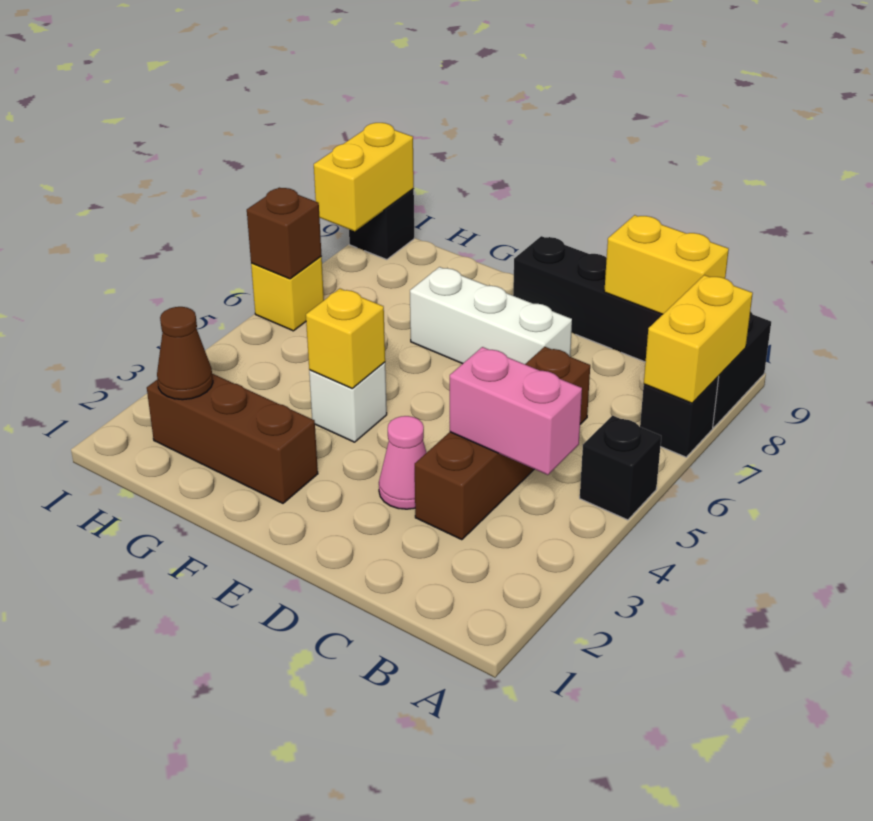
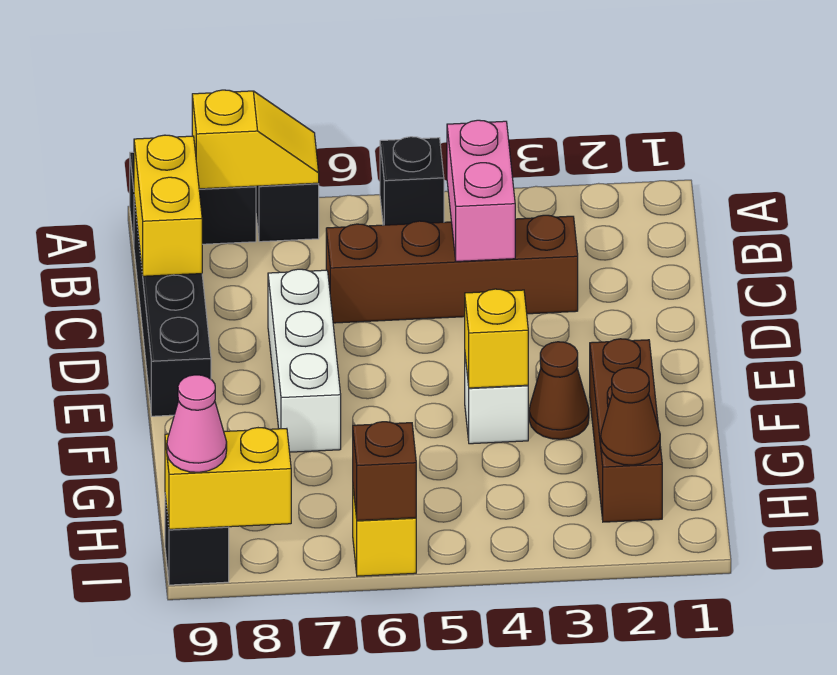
yellow 1x2 brick [644,275,753,403] -> yellow 1x2 slope [192,90,319,189]
pink 1x1 cone [379,416,426,509] -> pink 1x1 cone moved to [167,375,227,472]
none -> brown 1x1 cone [529,342,589,439]

